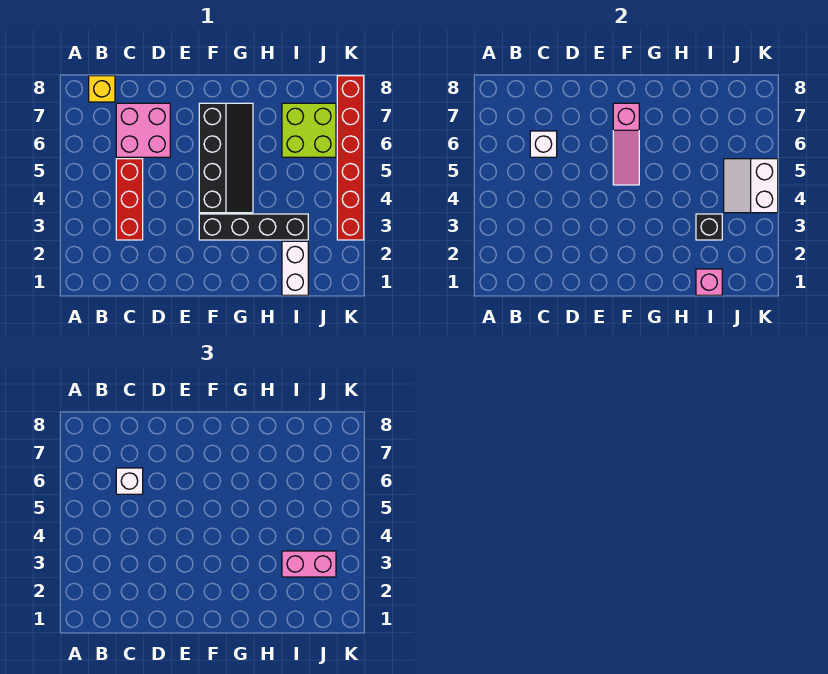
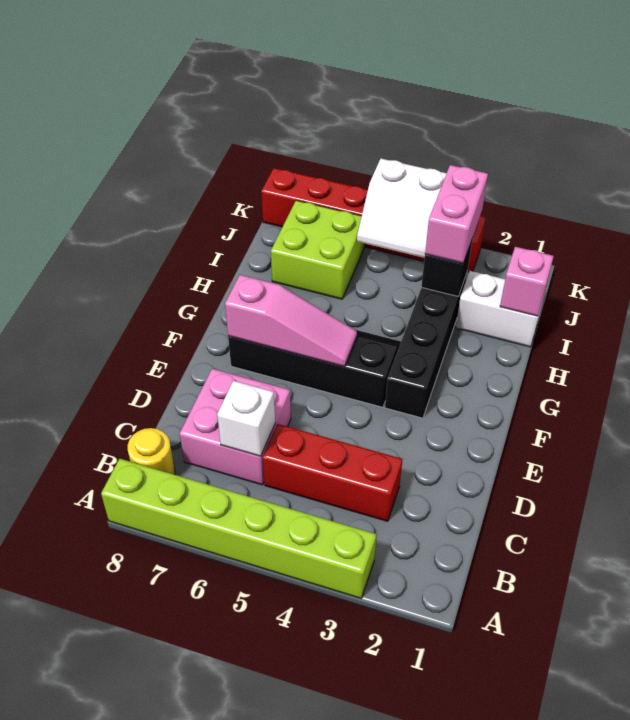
none -> lime 1x6 brick [101,459,377,598]
yellow 1x1 brick [89,76,115,102] -> yellow 1x1 round brick [128,428,175,475]
white 1x1 brick [116,468,143,494] -> none

